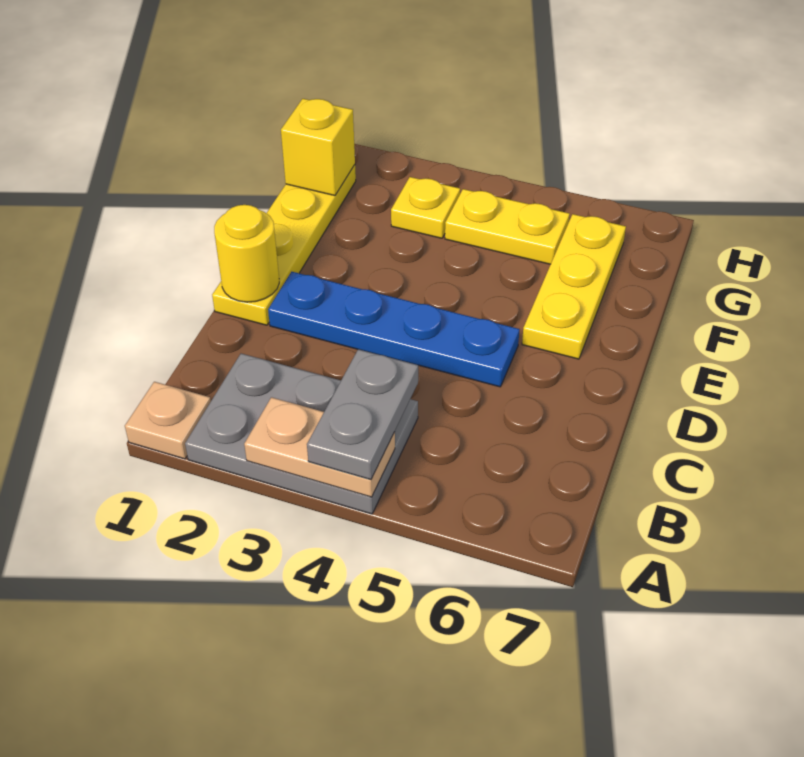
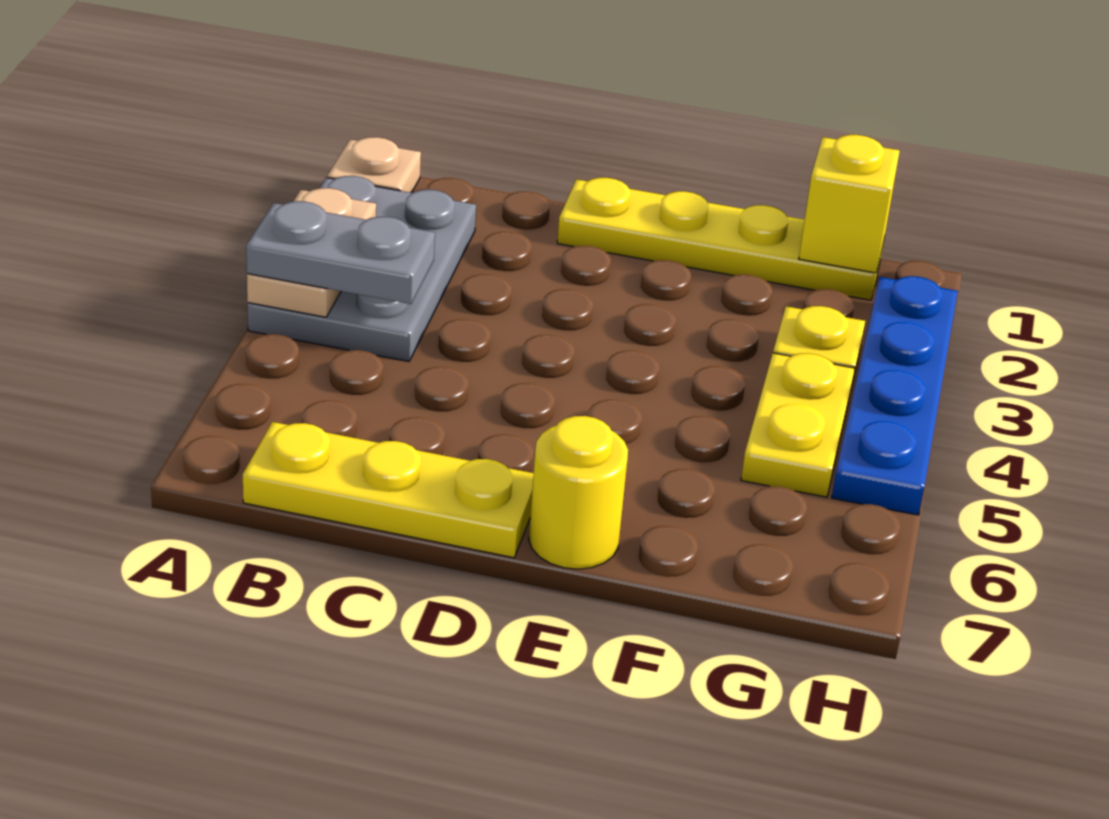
yellow 1x1 round brick [214,205,279,302] -> yellow 1x1 round brick moved to [529,416,628,569]
blue 1x4 plate [268,272,520,387] -> blue 1x4 plate moved to [832,276,958,515]
yellow 1x3 plate [522,214,626,359] -> yellow 1x3 plate moved to [243,422,534,558]

